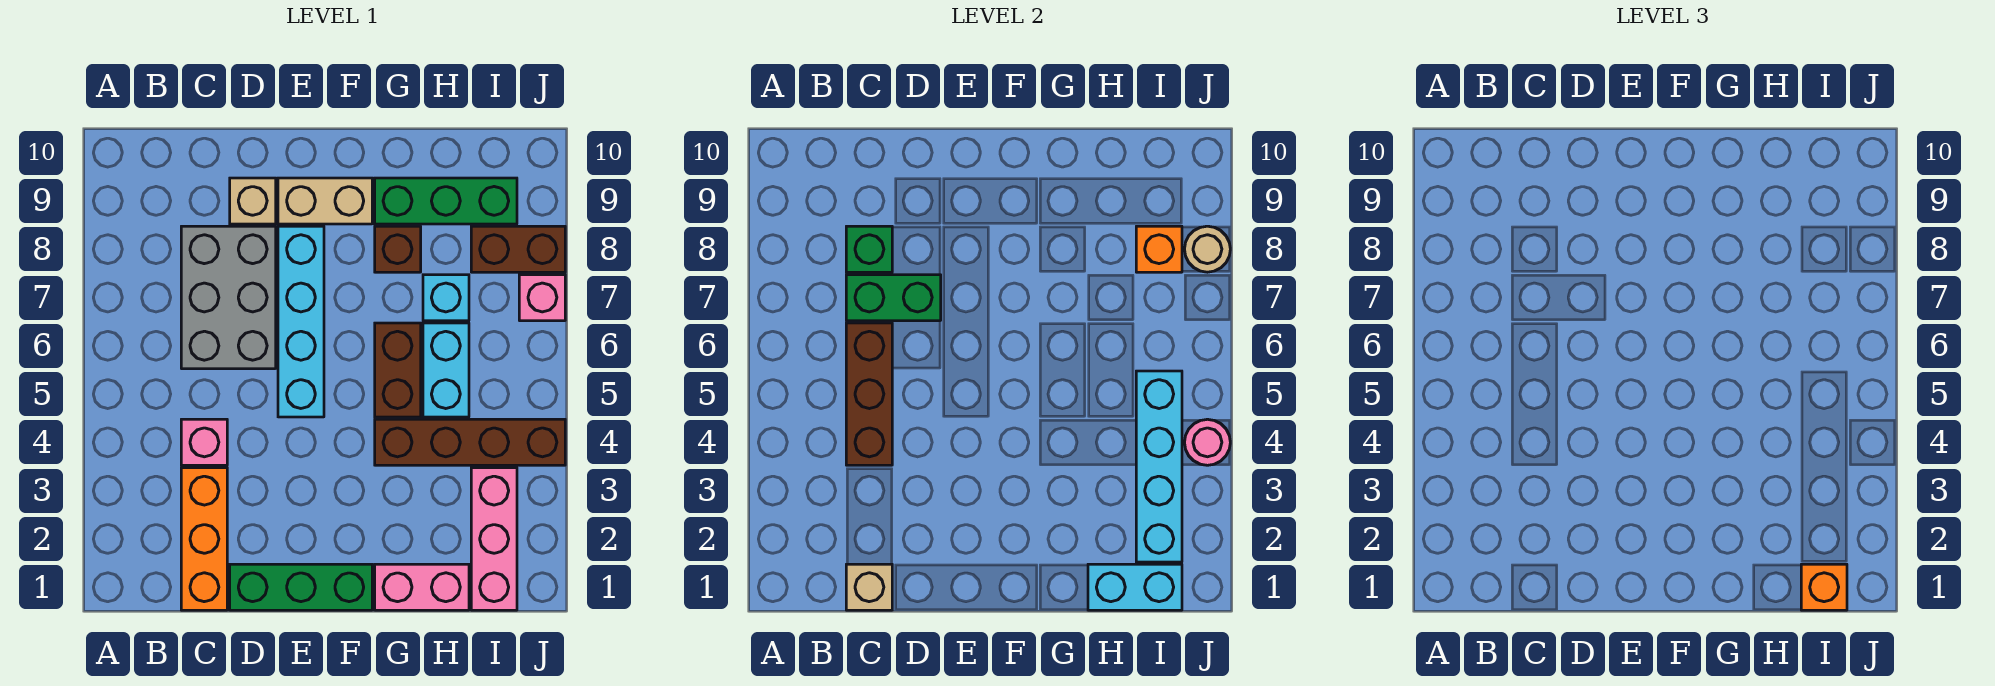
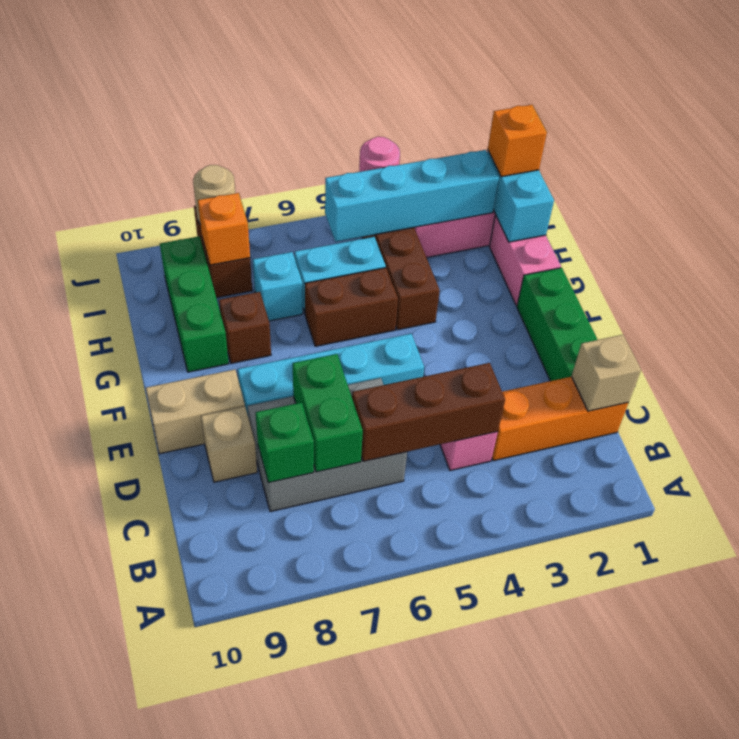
tan 1x2 brick [278,178,372,224] -> tan 1x2 brick turned to [146,370,245,454]
pink 1x1 brick [519,275,565,321] -> none

